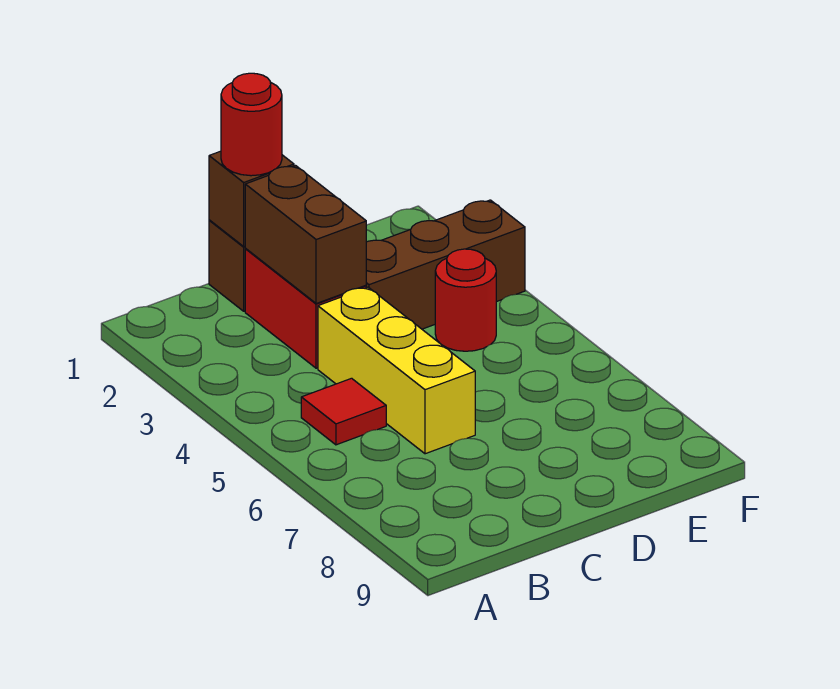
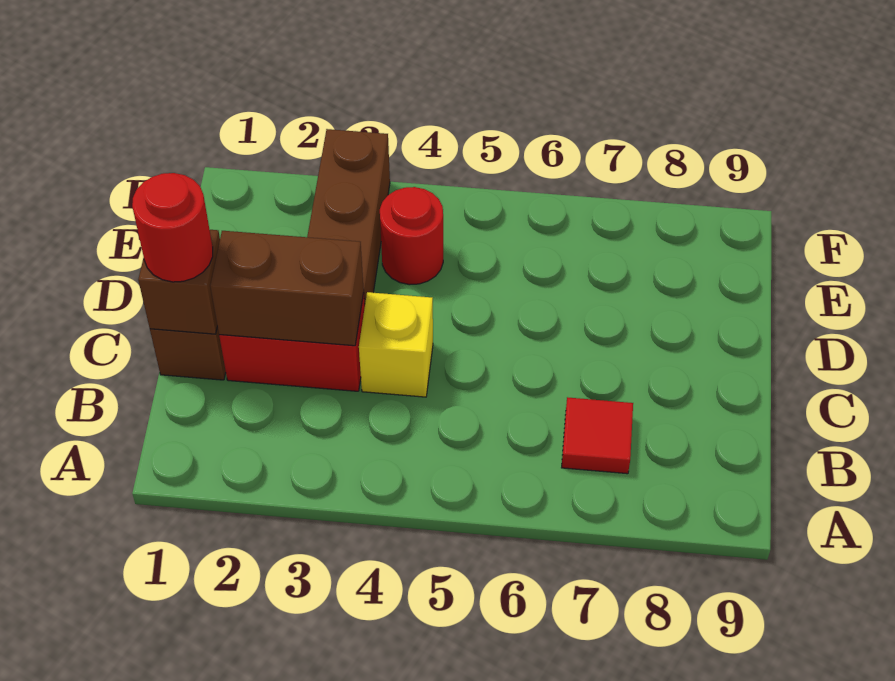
red 1x1 tile [301,378,386,445] -> red 1x1 tile moved to [562,397,633,474]
yellow 1x3 brick [318,287,475,454] -> yellow 1x1 brick [359,292,433,397]

